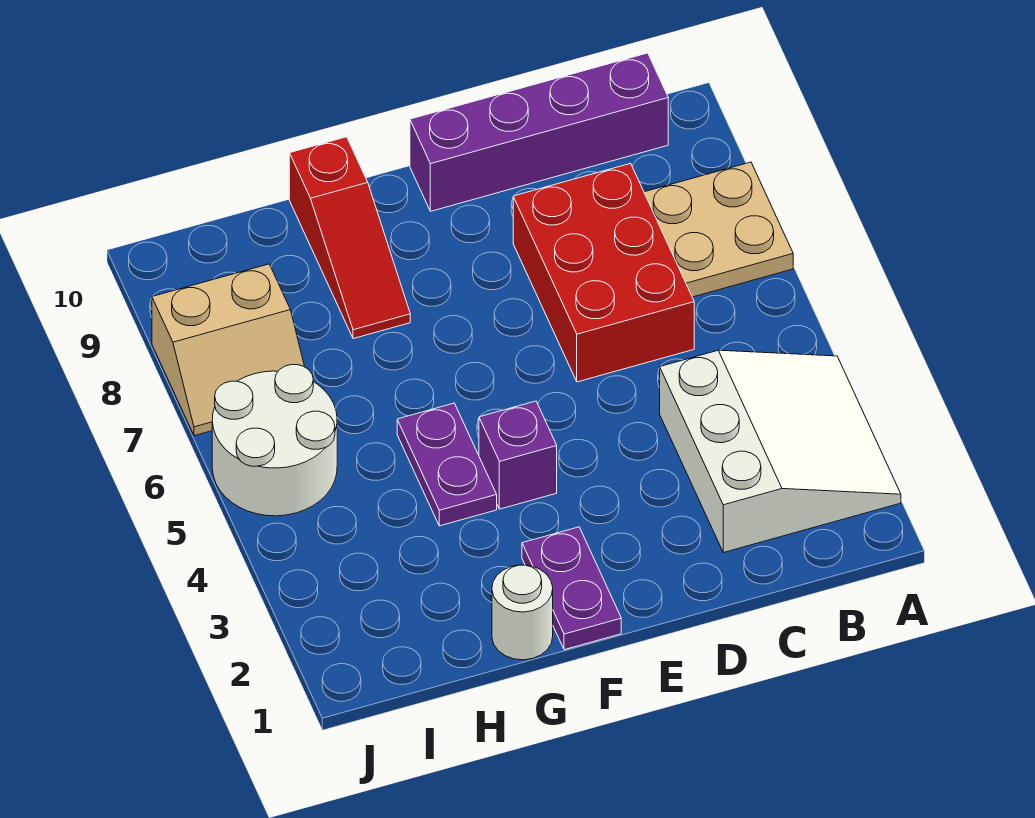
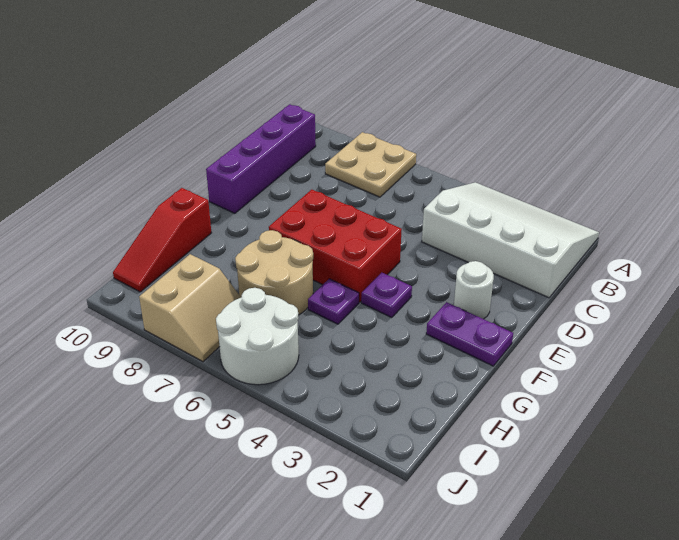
white 3x3 slope [660,350,901,553] -> white 3x4 slope [422,182,599,298]
red 2x3 brick [513,163,694,382] -> red 2x3 brick moved to [269,190,402,302]
purple 1x1 brick [479,401,557,509] -> purple 1x1 plate [361,273,412,318]
white 1x1 round brick [492,565,553,660] -> white 1x1 round brick moved to [454,261,494,319]
purple 1x2 plate [397,403,497,526] -> purple 1x1 plate [308,279,359,324]
none -> tan 2x2 round brick [235,230,313,315]
red 1x3 slope [289,137,410,339] -> red 1x3 slope turned to [113,188,211,292]

